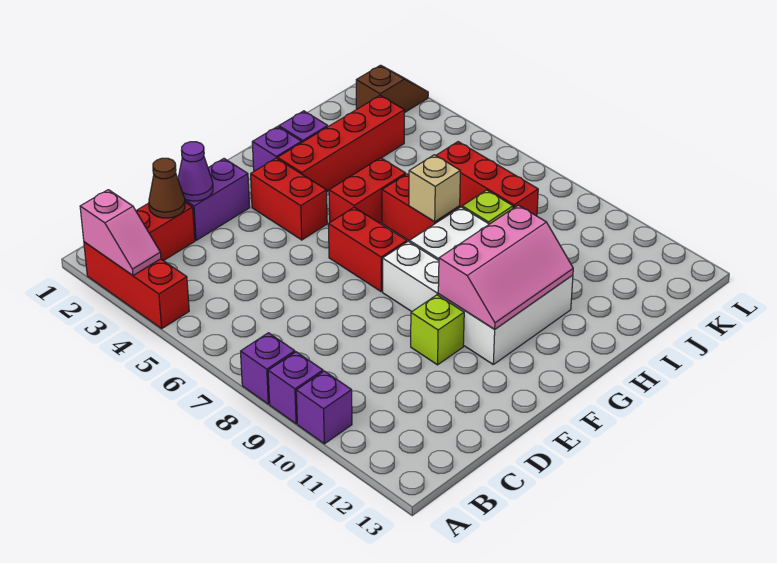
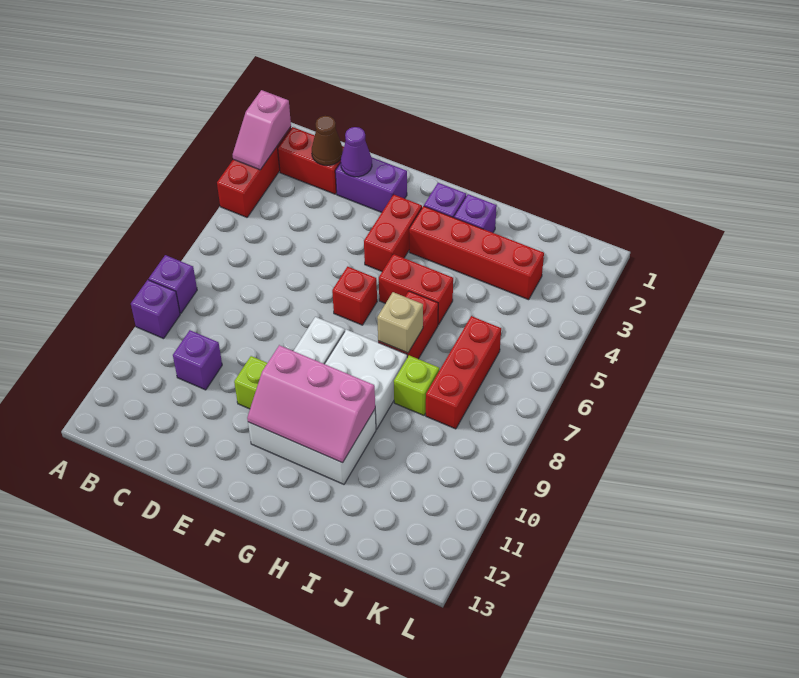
purple 1x1 brick [296,371,352,444] -> purple 1x1 brick moved to [173,330,222,390]
red 1x2 brick [328,207,407,292] -> red 1x1 brick [332,267,377,325]
brown 1x2 slope [356,65,428,113] -> none

